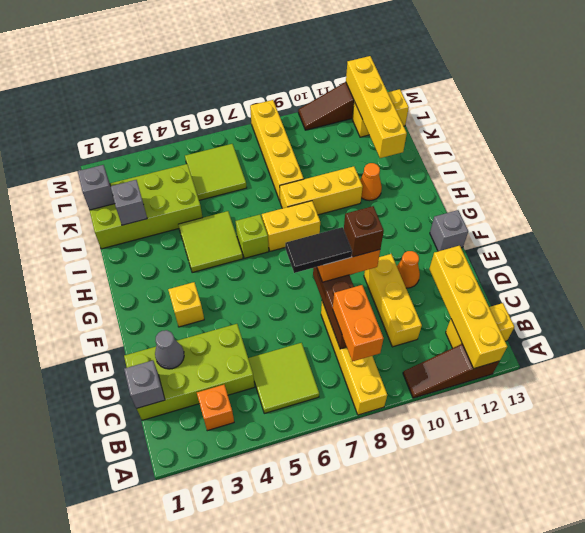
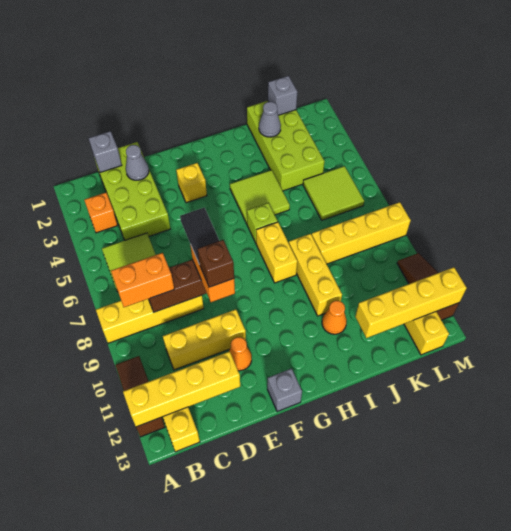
grey 1x1 brick [111,180,147,225] -> grey 1x1 cone [259,102,281,137]

